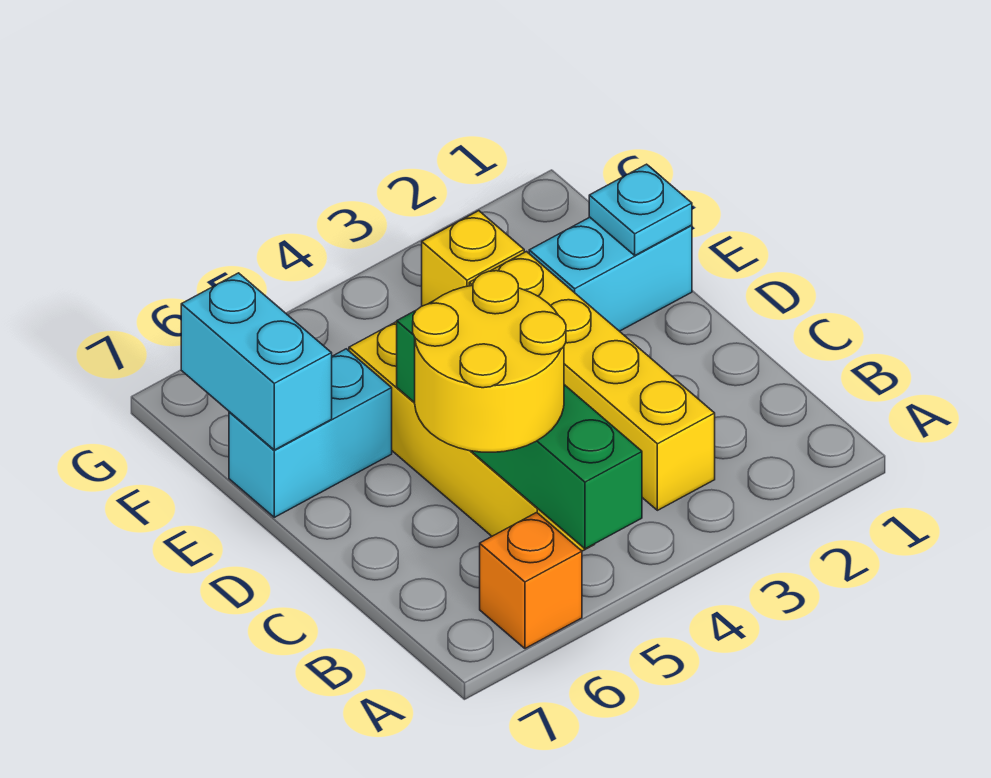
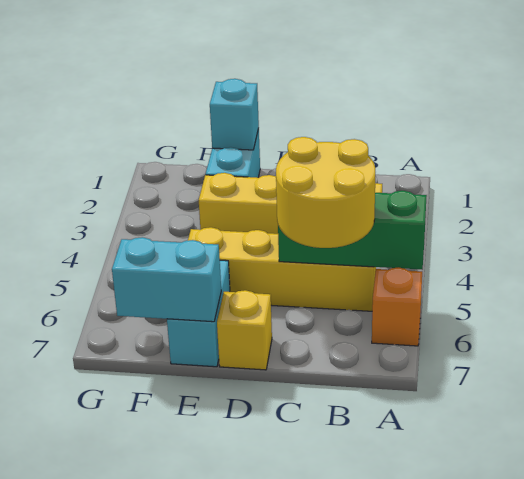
green 1x4 brick [397,301,642,549] -> green 1x3 brick [278,191,427,269]
cyan 1x1 plate [589,164,692,255] -> cyan 1x1 brick [210,79,259,150]
yellow 1x1 brick [422,211,524,306] -> yellow 1x1 brick moved to [217,290,272,370]

